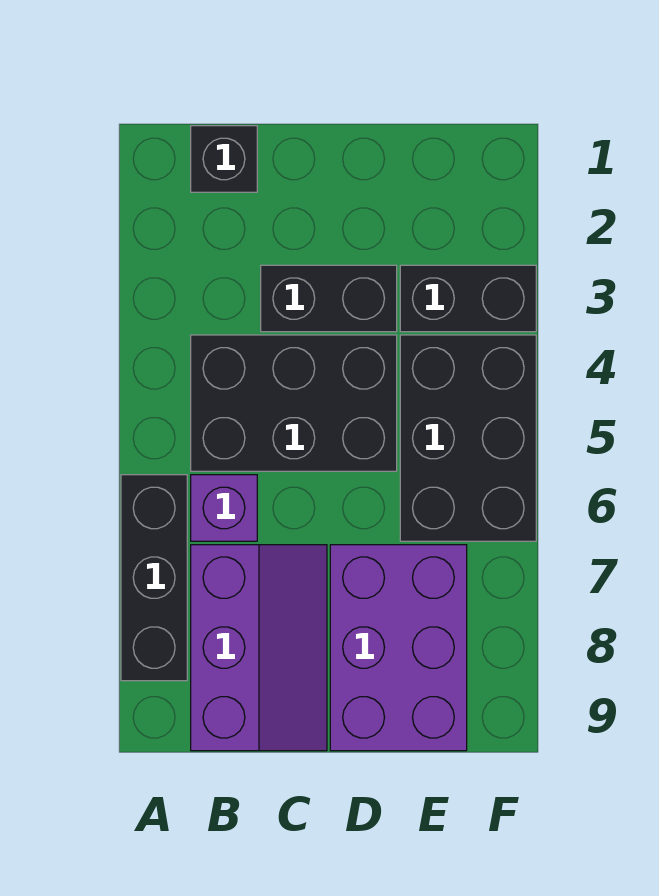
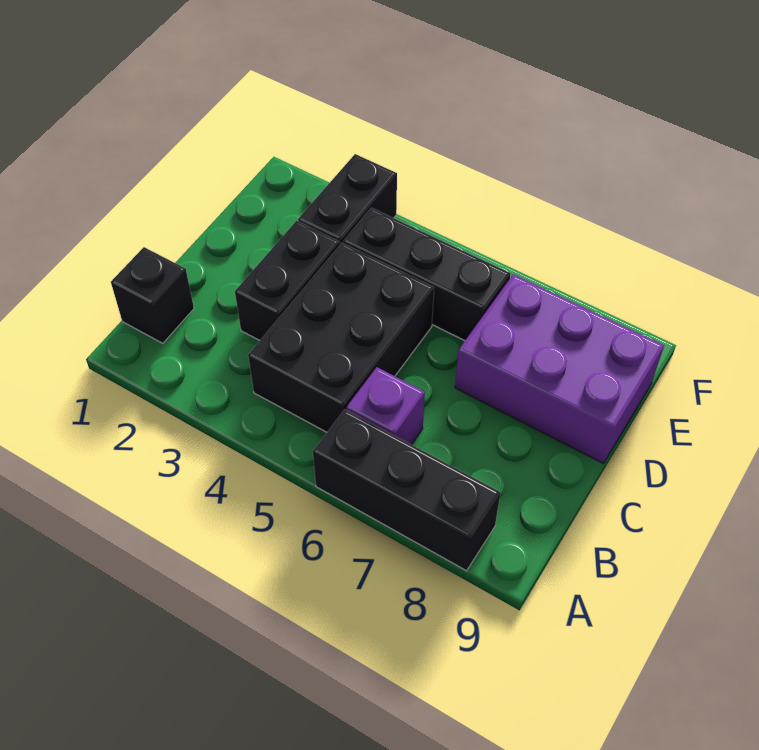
purple 2x3 slope [191,545,327,751] -> none
black 2x3 brick [400,335,536,541] -> black 1x3 brick [343,208,511,341]

